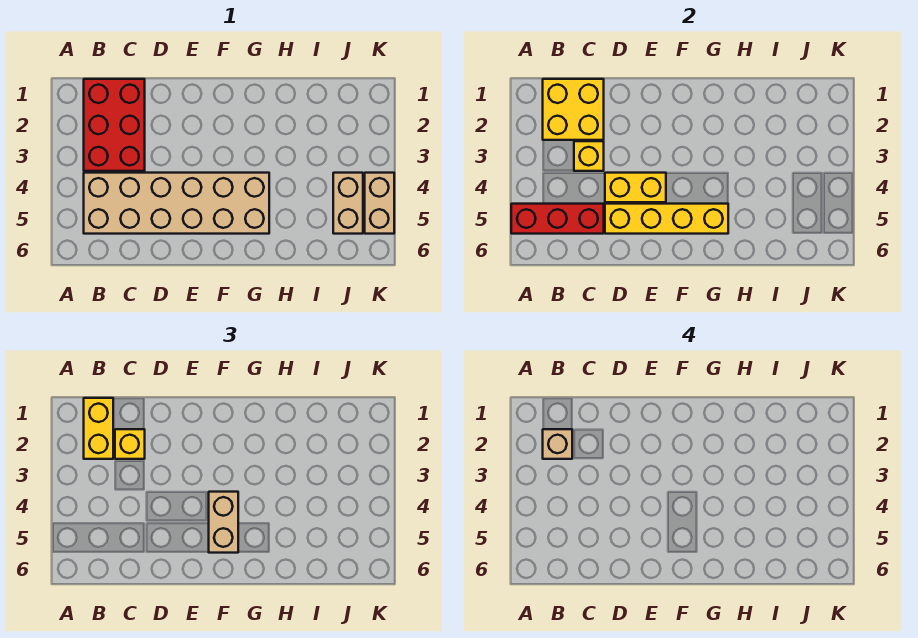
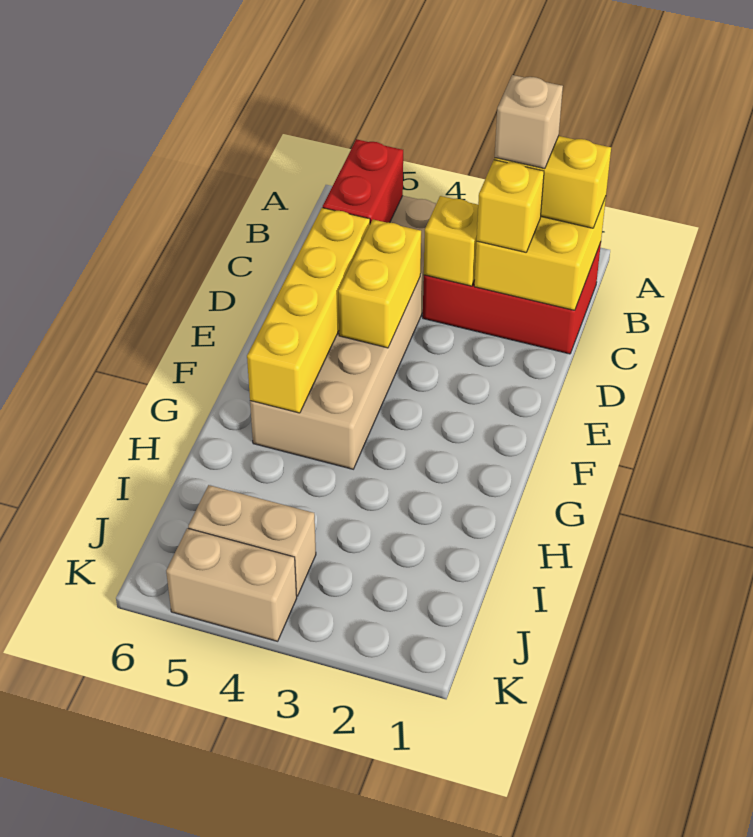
red 1x3 brick [511,204,604,234] -> red 1x2 brick [323,139,403,224]
tan 1x2 brick [209,492,238,553] -> none

